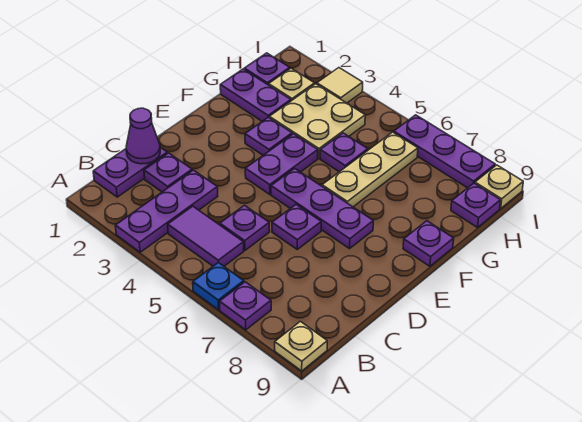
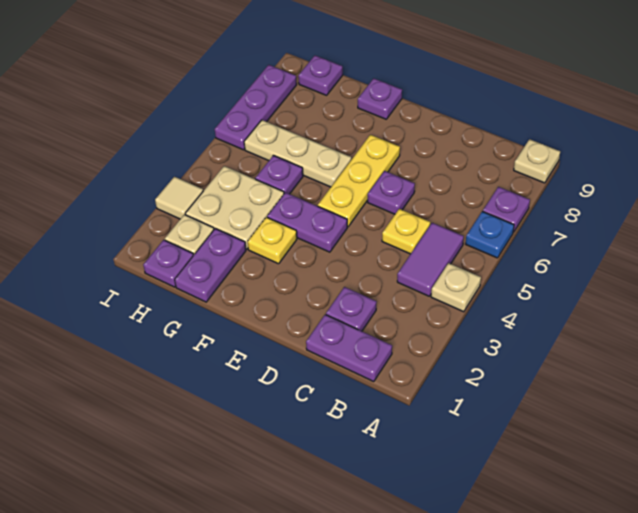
purple 1x3 plate [115,170,218,252] -> none
purple 1x1 cone [126,108,160,164] -> none
purple 1x1 plate [220,205,270,250] -> yellow 1x1 plate [382,209,430,254]
purple 1x3 plate [271,168,373,249] -> yellow 1x3 plate [318,135,400,227]
purple 1x1 plate [245,117,292,155] -> yellow 1x1 plate [248,217,297,264]
tan 1x1 plate [475,165,523,209] -> tan 1x1 plate moved to [431,263,481,312]

